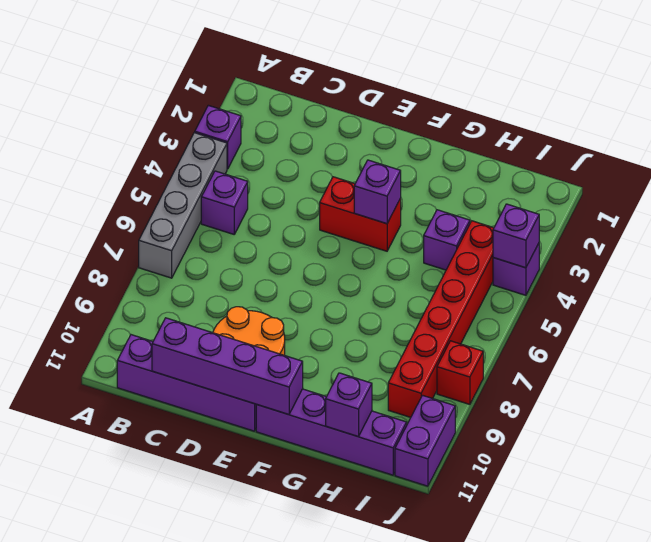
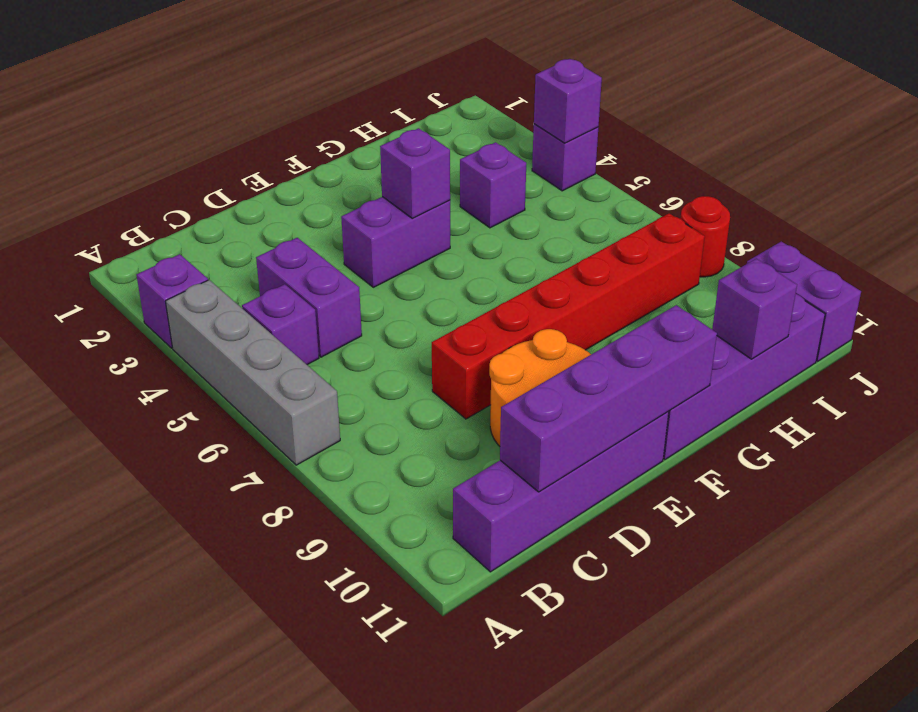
none -> purple 1x2 brick [256,238,362,357]
red 1x2 brick [320,177,401,251] -> purple 1x2 brick [341,197,450,287]
red 1x6 brick [388,221,494,417] -> red 1x6 brick turned to [432,213,705,419]
red 1x1 brick [437,341,483,404] -> red 1x1 round brick [680,196,730,277]

